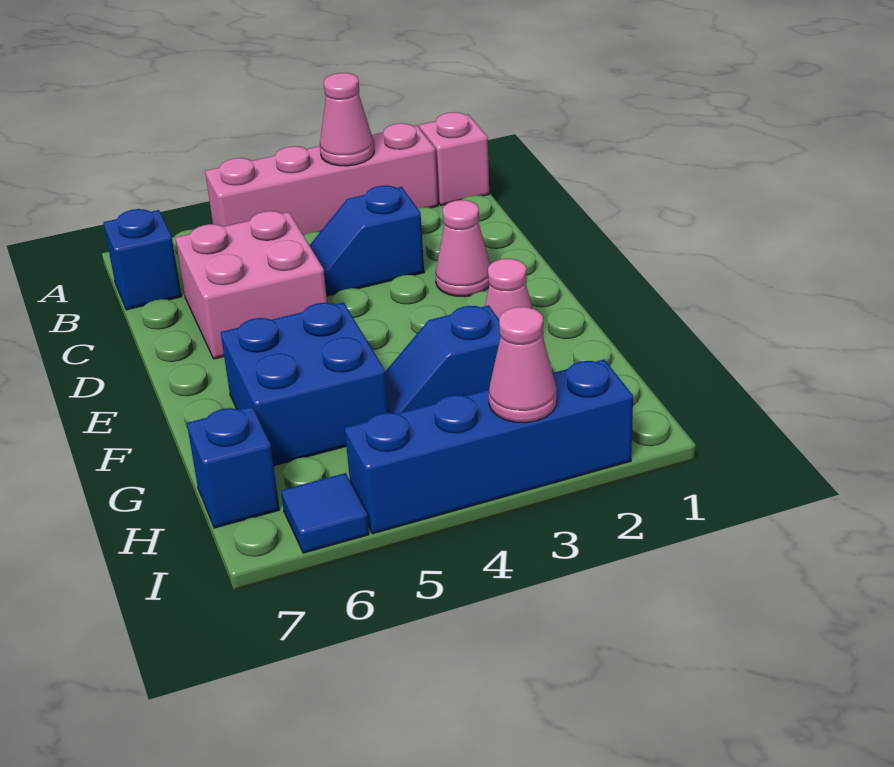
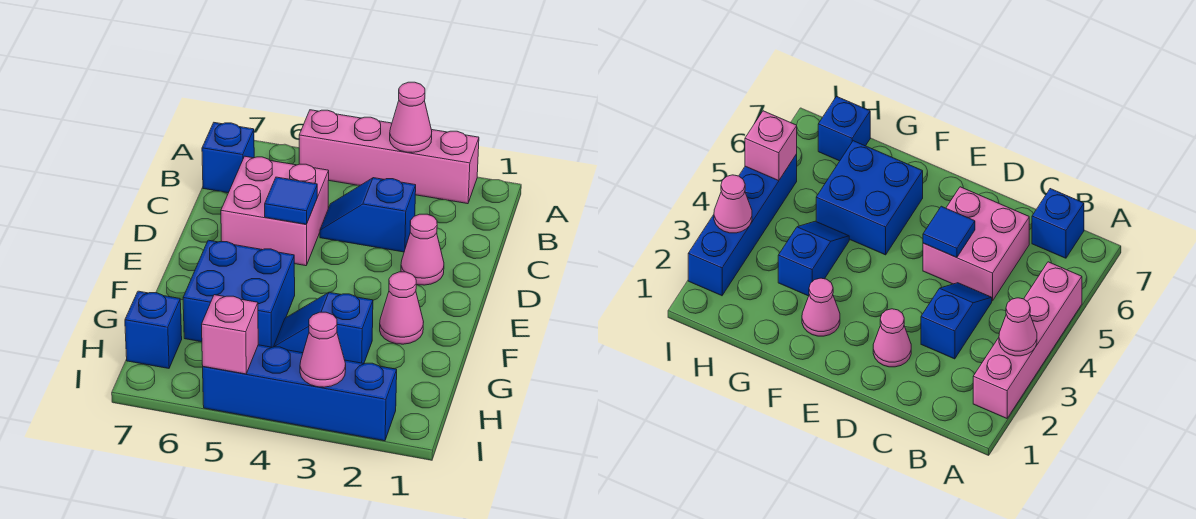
pink 1x1 brick [419,112,489,206] -> pink 1x1 brick moved to [202,295,258,374]
blue 1x1 tile [281,473,369,553] -> blue 1x1 tile moved to [265,177,317,224]

